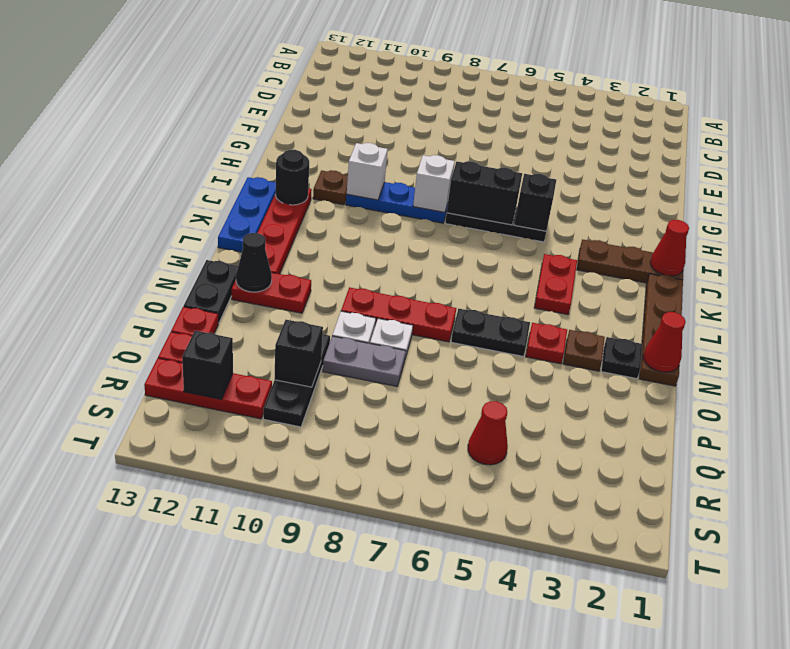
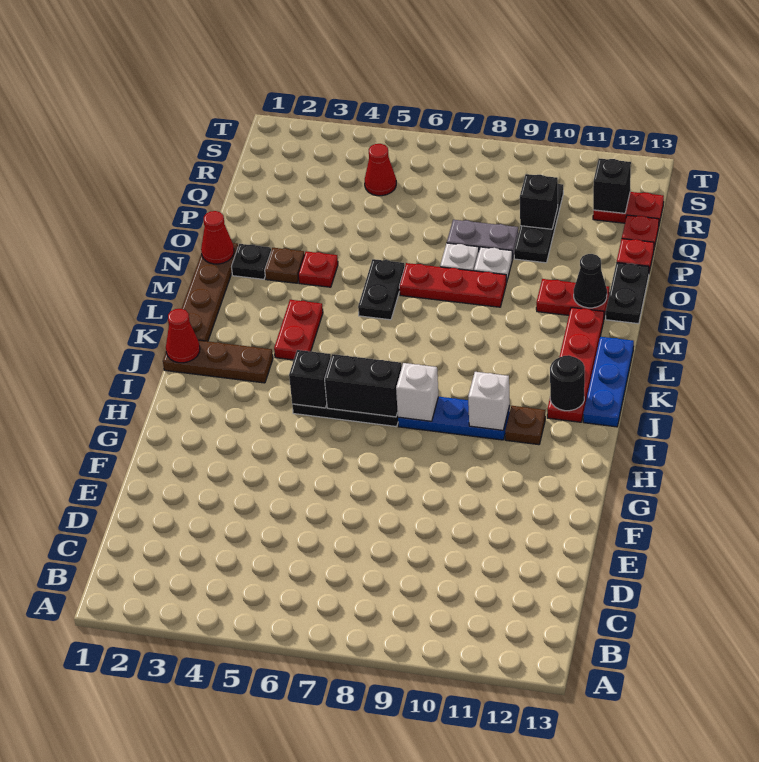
black 1x2 plate [451,309,530,357] -> black 1x2 plate turned to [358,259,405,320]
red 1x3 plate [144,358,272,419] -> red 1x2 plate [593,192,664,224]

